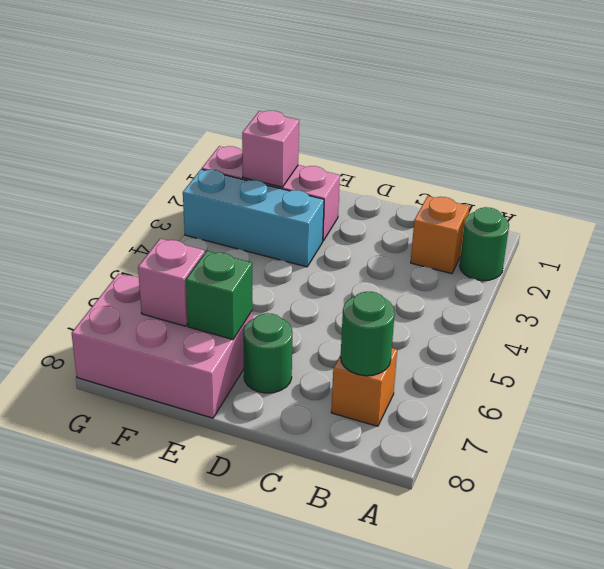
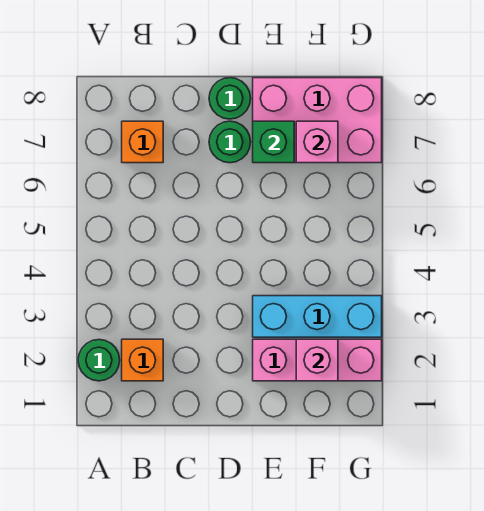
green 1x1 round brick [341,292,395,376] -> green 1x1 round brick moved to [209,78,251,119]

